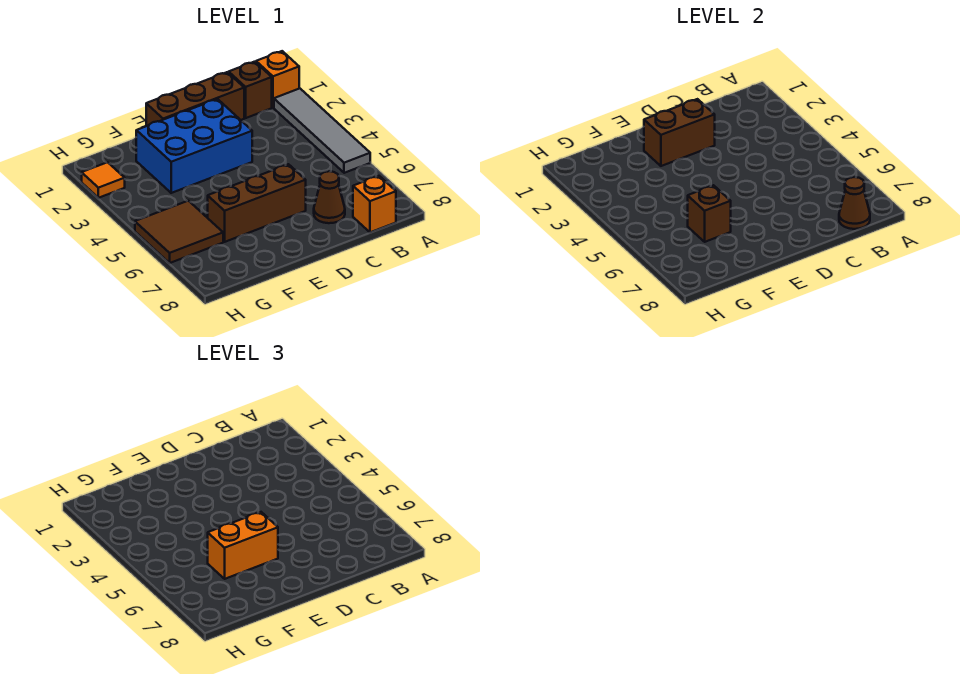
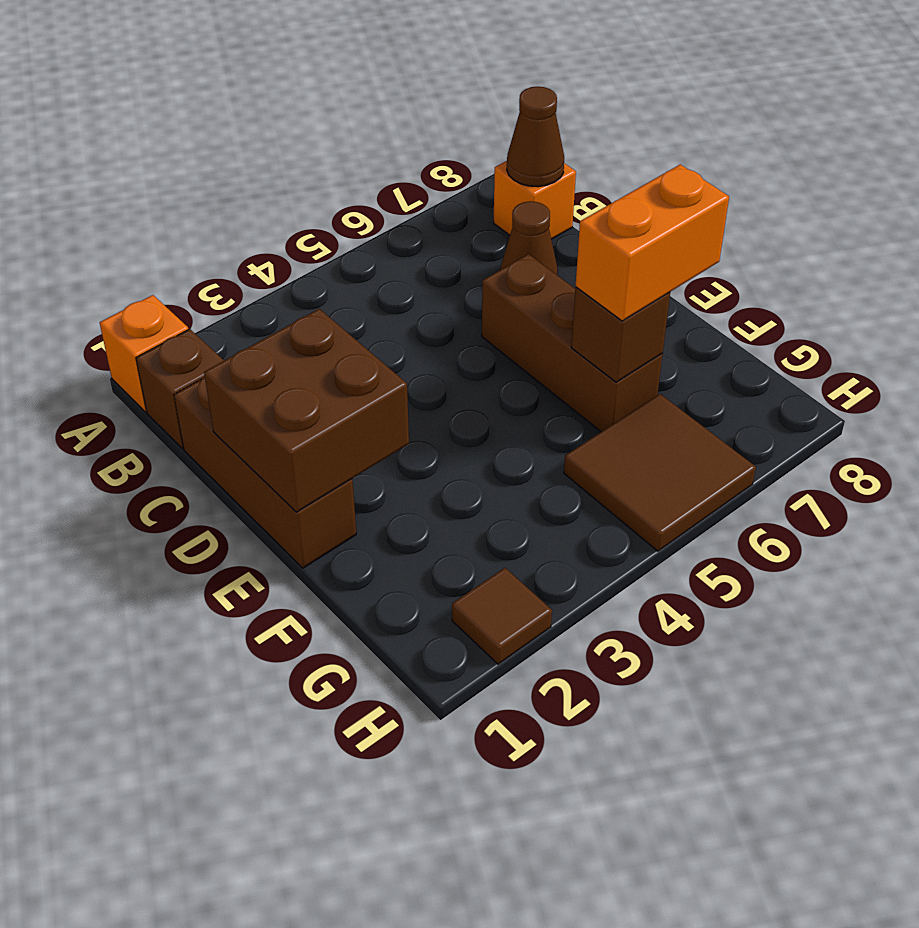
grey 1x4 tile [274,88,370,173] -> none
blue 2x3 brick [136,99,252,193] -> none
brown 1x2 brick [644,99,715,166] -> brown 2x2 brick [204,309,409,512]
orange 1x2 brick [208,512,278,579] -> orange 1x2 brick turned to [575,164,729,321]
orange 1x1 tile [82,162,125,198] -> brown 1x1 tile [452,568,552,664]

